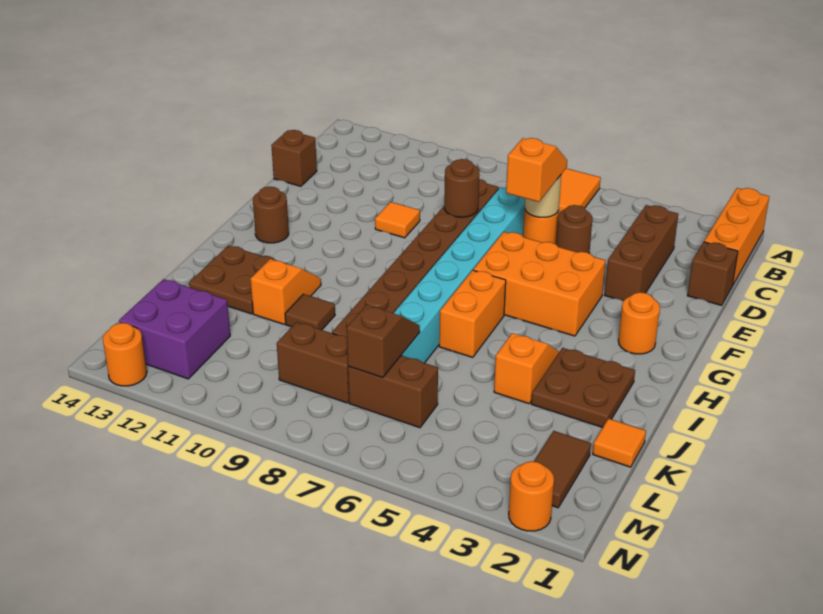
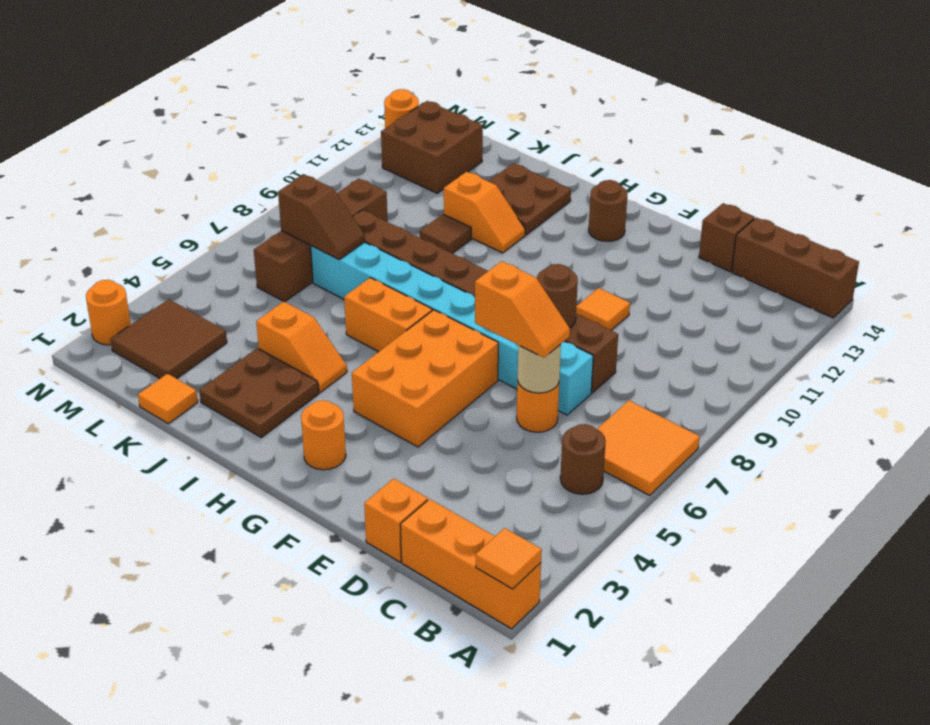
none -> orange 1x1 tile [476,528,542,589]
brown 1x3 brick [605,205,678,301] -> brown 1x3 brick moved to [732,218,859,318]
brown 1x1 brick [687,242,738,305] -> orange 1x1 brick [364,478,428,562]
brown 1x1 round brick [556,205,592,253] -> brown 1x1 round brick moved to [560,424,606,494]
brown 1x2 tile [534,431,591,508] -> brown 2x2 tile [110,299,227,379]
purple 2x2 brick [119,279,230,379] -> brown 2x2 brick [381,101,483,193]

